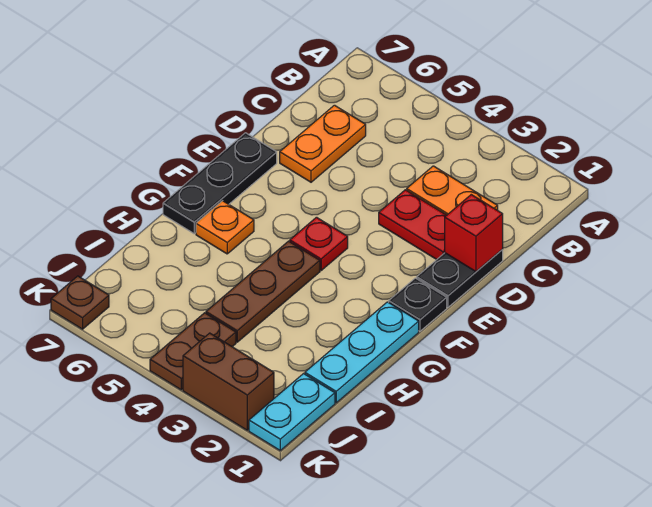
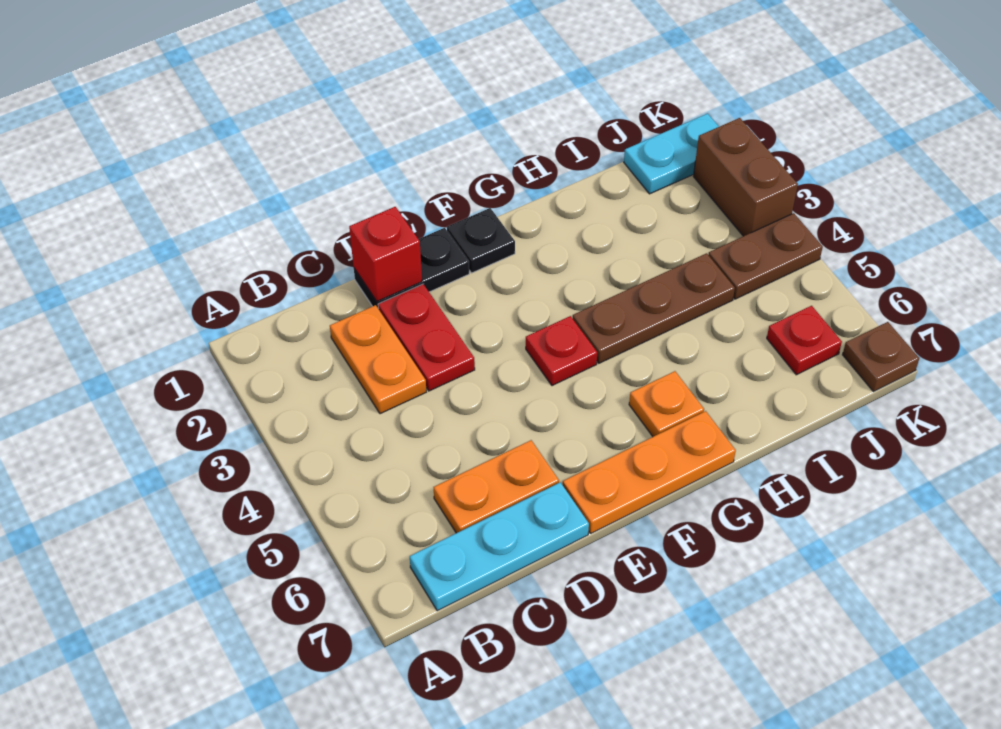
black 1x3 plate [163,133,277,234] -> orange 1x3 plate [563,411,736,533]
cyan 1x3 plate [305,302,419,403] -> cyan 1x3 plate moved to [410,482,589,611]
none -> red 1x1 plate [767,306,842,375]

